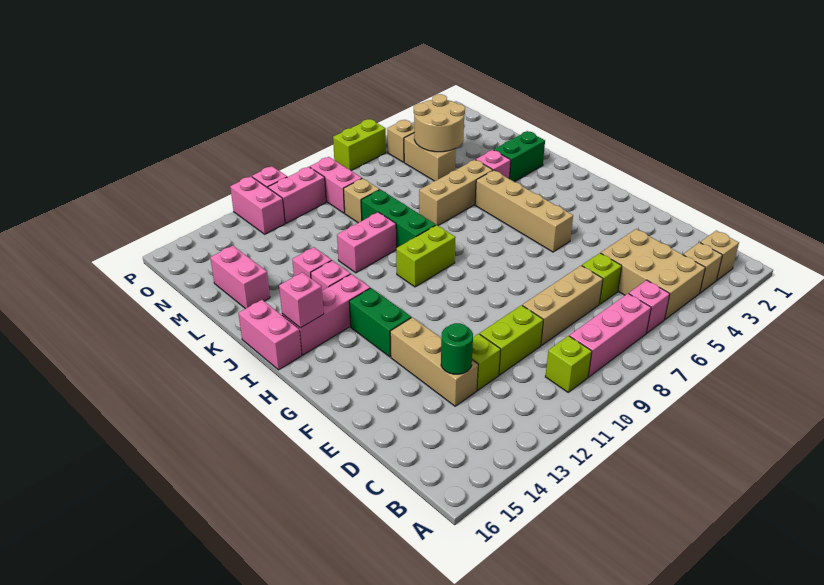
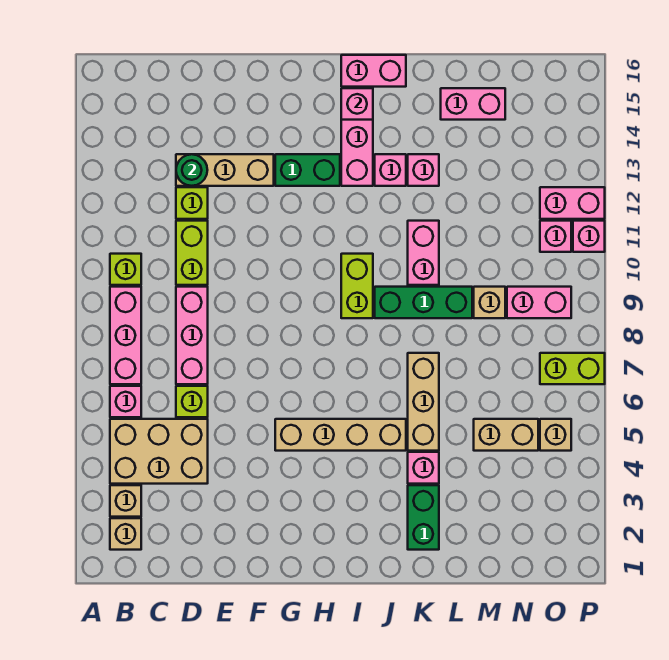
tan 1x3 brick [522,266,603,345] -> pink 1x3 brick [176,287,208,384]
tan 2x2 round brick [414,94,465,152] -> none
pink 1x2 brick [268,167,326,223] -> pink 1x1 brick [540,221,571,252]
lime 1x2 brick [333,119,386,170] -> lime 1x2 brick turned to [540,353,605,384]

